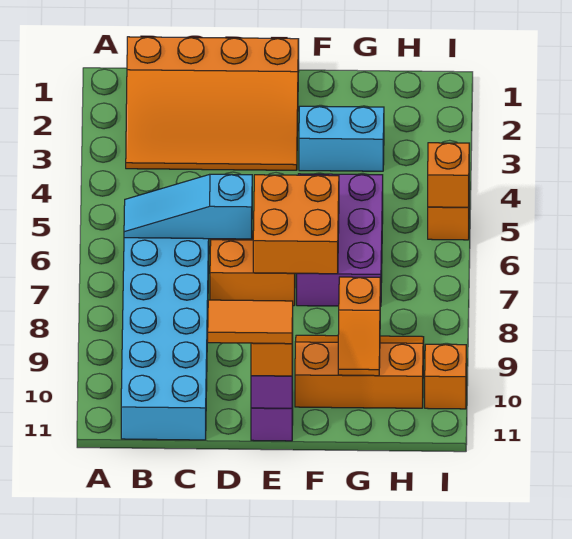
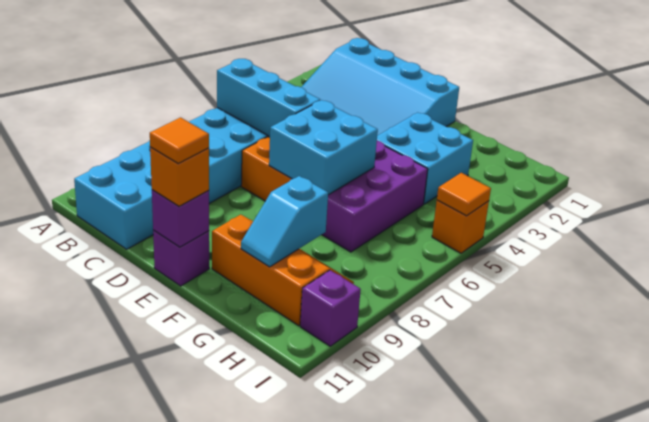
orange 3x4 slope [126,37,299,170] -> cyan 3x4 slope [302,38,459,136]
cyan 1x3 slope [124,174,252,239] -> cyan 1x3 brick [217,59,320,137]
orange 1x2 tile [208,300,293,344] -> orange 1x1 tile [150,118,209,163]
orange 2x2 brick [253,175,339,274] -> cyan 2x2 brick [269,100,378,195]
cyan 1x2 brick [299,106,384,171] -> cyan 2x2 brick [377,112,473,204]
orange 1x2 slope [338,277,380,376] -> cyan 1x2 slope [241,176,328,267]
orange 1x1 brick [428,143,469,207] -> orange 1x1 tile [437,173,491,216]
orange 1x1 brick [425,344,466,409] -> purple 1x1 brick [300,270,361,346]

